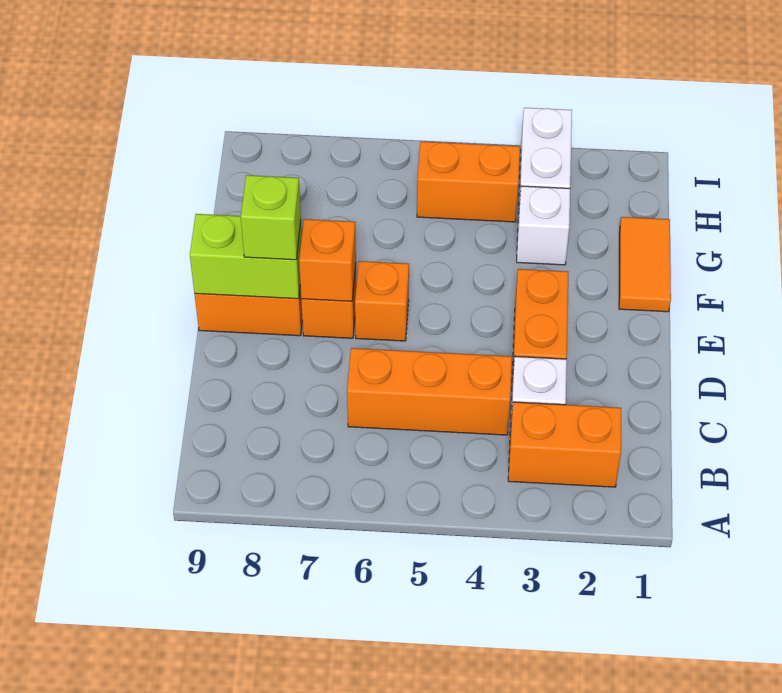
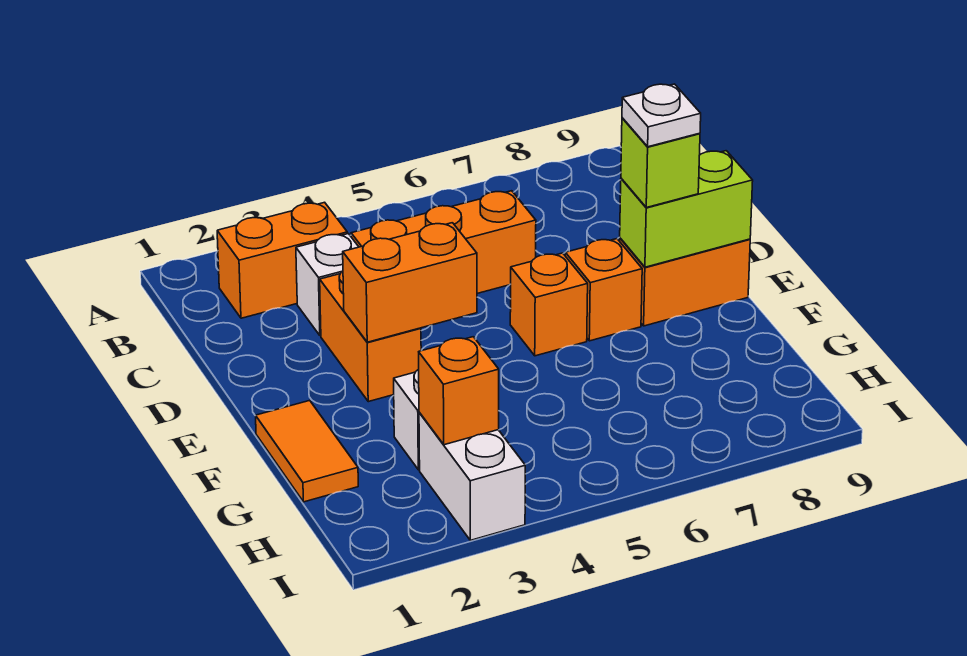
orange 1x1 brick [299,219,356,301] -> orange 1x1 brick moved to [419,337,499,445]
none -> white 1x1 plate [622,84,701,147]
orange 1x2 brick [417,142,520,222] -> orange 1x2 brick moved to [343,223,477,342]

